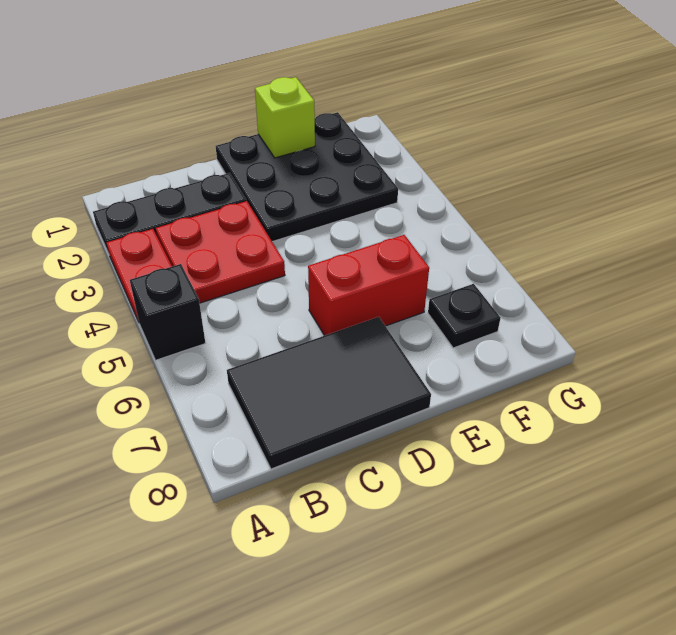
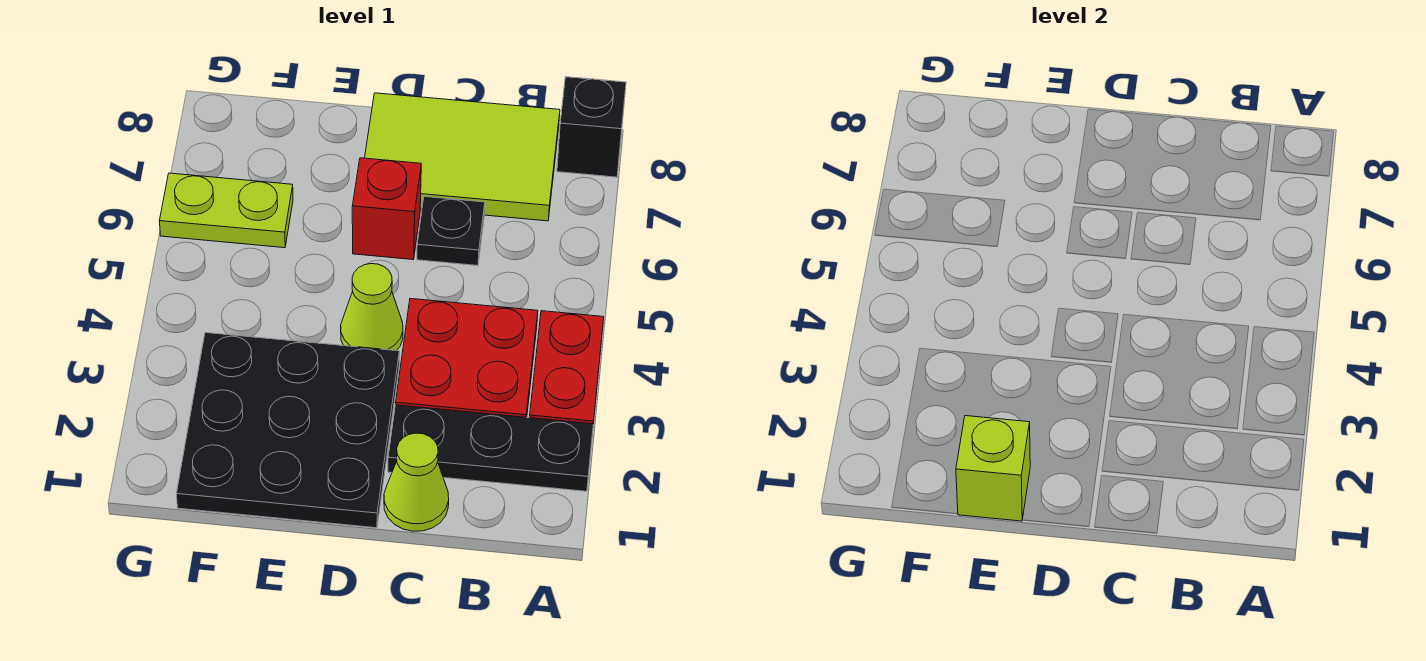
black 1x1 brick [130,264,205,360] -> black 1x1 brick moved to [557,77,626,177]
black 2x3 tile [227,317,431,469] -> lime 2x3 tile [365,93,560,221]
none -> lime 1x1 cone [384,433,449,531]
none -> lime 1x1 cone [341,264,403,351]
red 1x2 brick [308,235,429,336] -> red 1x1 brick [352,158,421,260]
none -> lime 1x2 plate [160,173,293,248]
black 1x1 plate [428,284,500,348] -> black 1x1 plate moved to [417,196,485,266]

